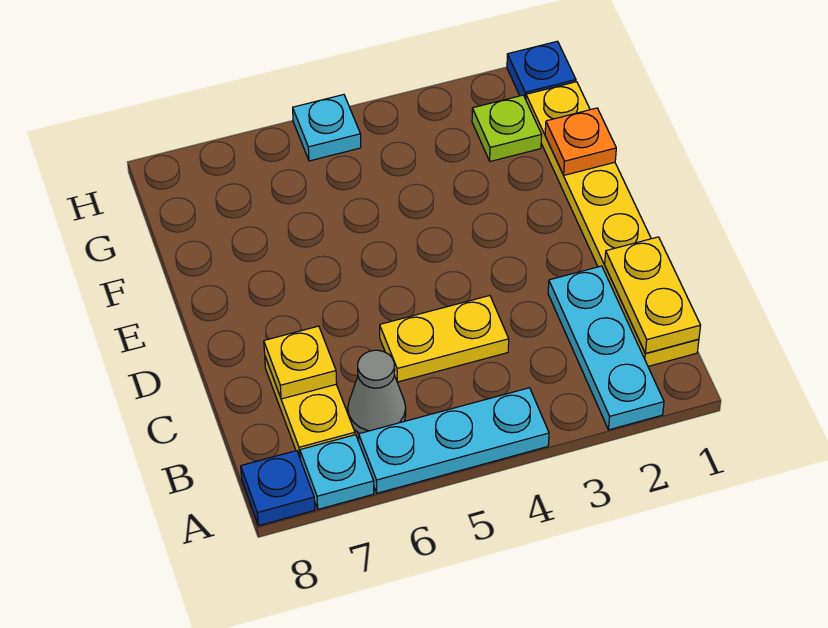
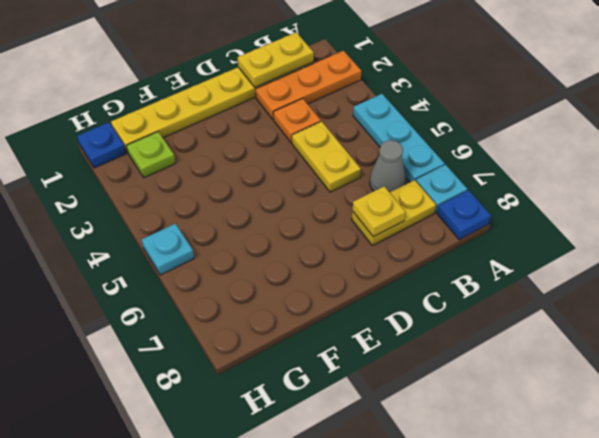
cyan 1x3 plate [548,266,664,430] -> orange 1x3 plate [256,51,361,119]
orange 1x1 plate [545,108,616,175] -> orange 1x1 plate moved to [273,98,321,143]

